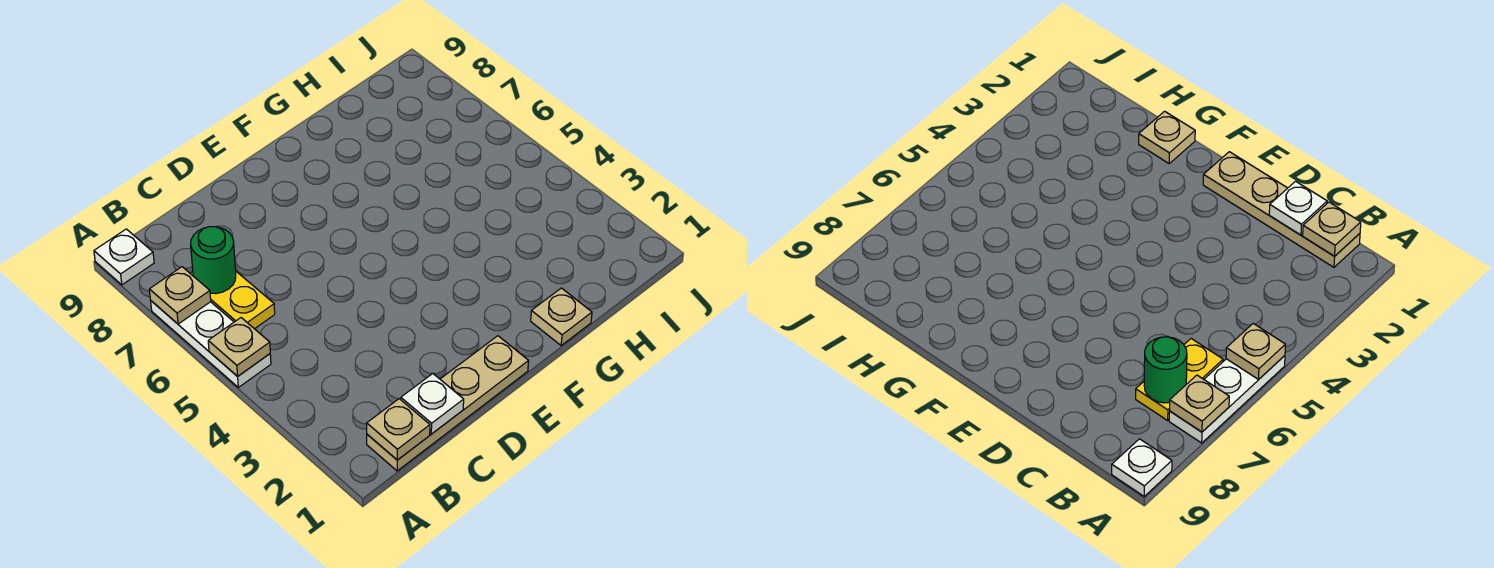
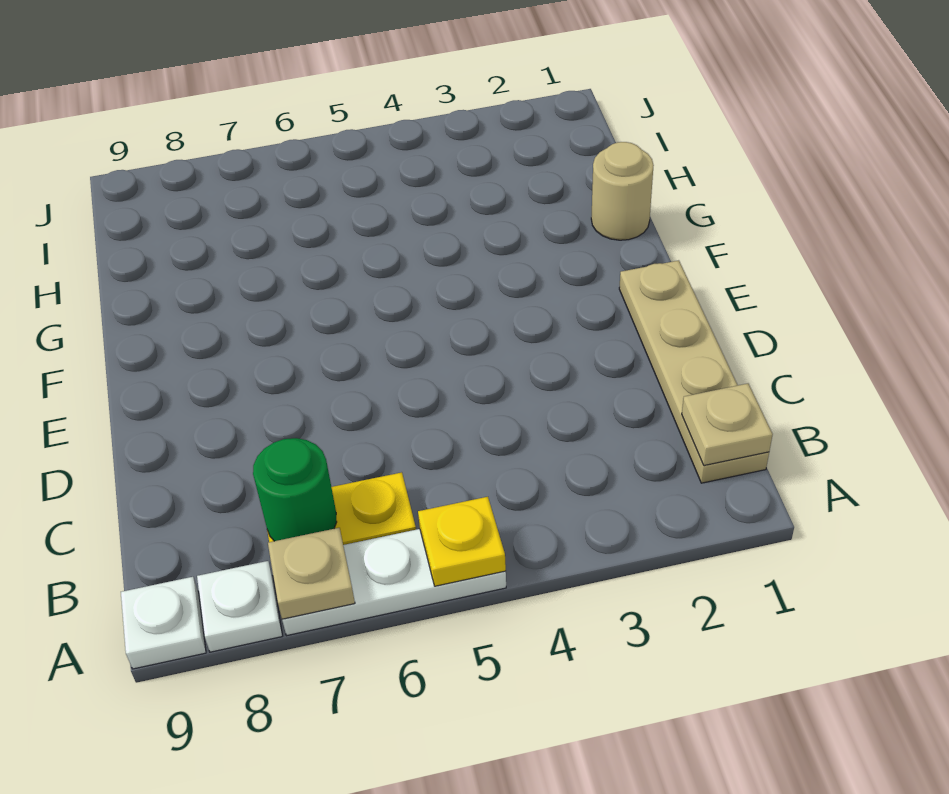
tan 1x1 plate [208,318,270,376] -> yellow 1x1 plate [418,497,506,586]
white 1x1 plate [401,374,464,434] -> white 1x1 plate moved to [197,561,282,652]
tan 1x1 plate [531,288,592,345] -> tan 1x1 round brick [591,142,654,240]

